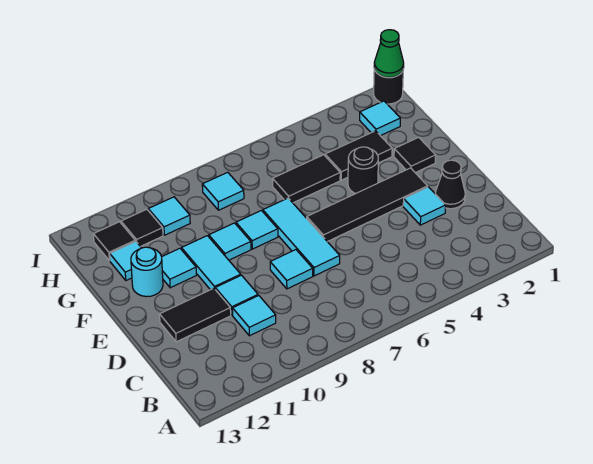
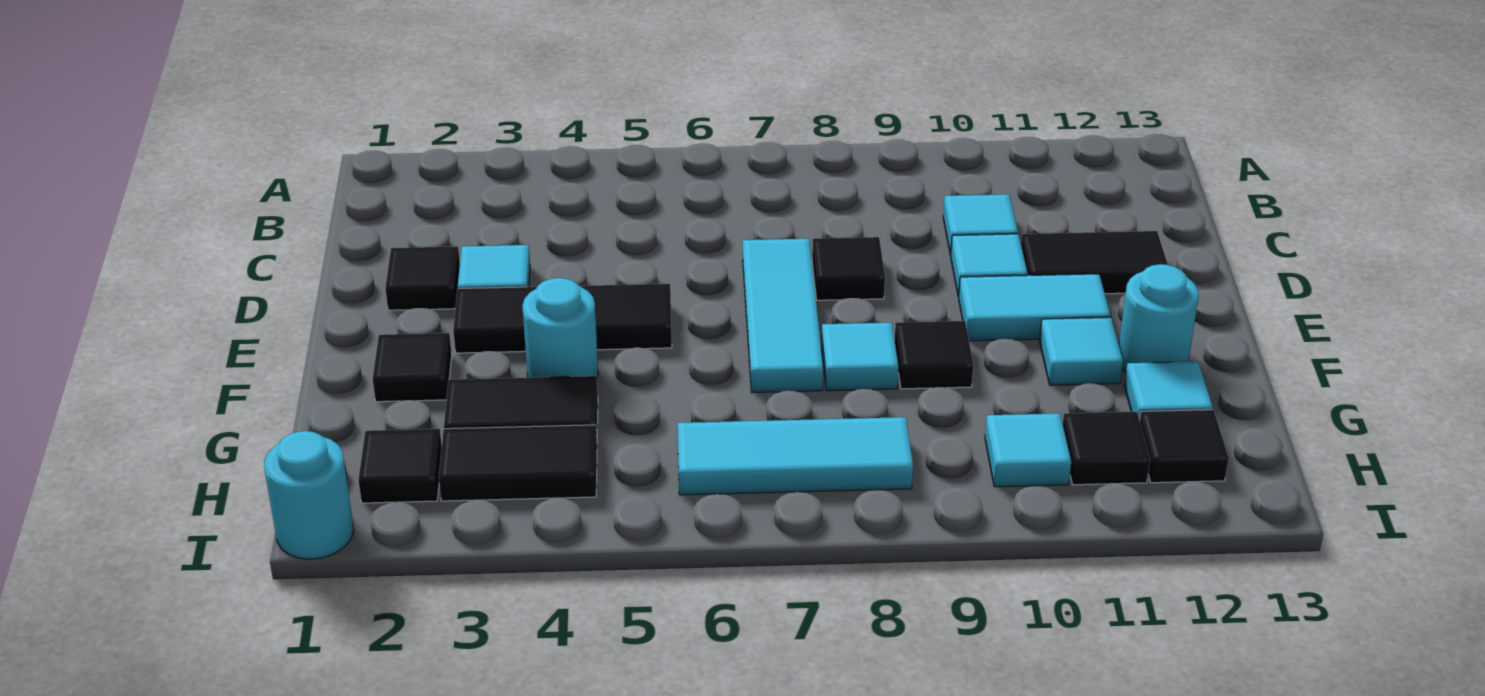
black 1x1 cone [435,160,465,209] -> black 1x1 tile [385,246,460,310]
cyan 1x1 tile [270,250,313,289] -> black 1x1 tile [812,237,885,300]
black 1x4 tile [307,168,428,242] -> black 1x3 tile [453,284,672,353]
cyan 1x2 tile [181,236,241,290] -> cyan 1x2 tile turned to [959,274,1111,341]
black 1x1 round brick [348,147,378,194] -> cyan 1x1 round brick [522,278,598,378]
cyan 1x1 tile [209,223,251,260] -> black 1x1 tile [895,321,973,389]
black 1x2 tile [272,155,340,203] -> black 1x2 tile moved to [439,425,597,501]
cyan 1x1 tile [360,101,400,136] -> black 1x1 tile [358,429,442,503]
cyan 1x1 tile [202,172,244,210] -> cyan 1x3 tile [677,417,913,495]
black 1x1 round brick [374,69,403,104] -> cyan 1x1 round brick [264,431,354,559]
green 1x1 cone [374,30,404,78] -> none

